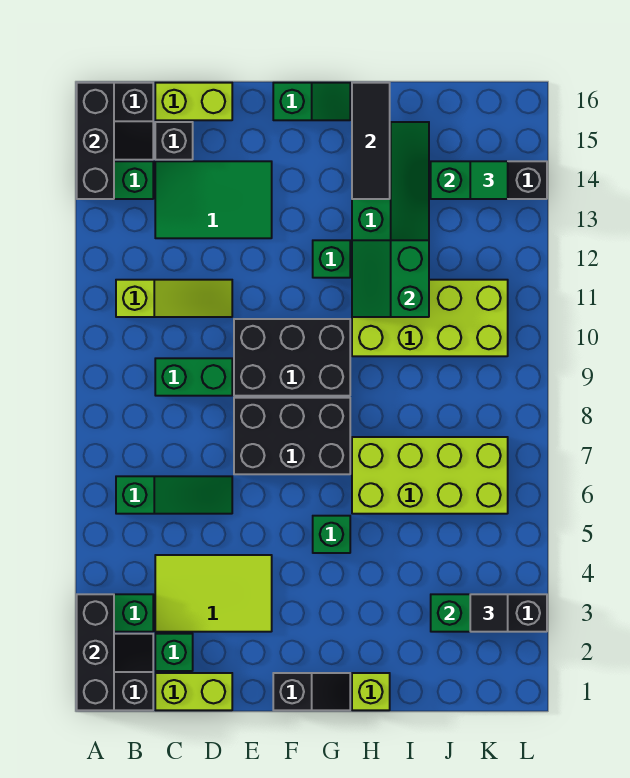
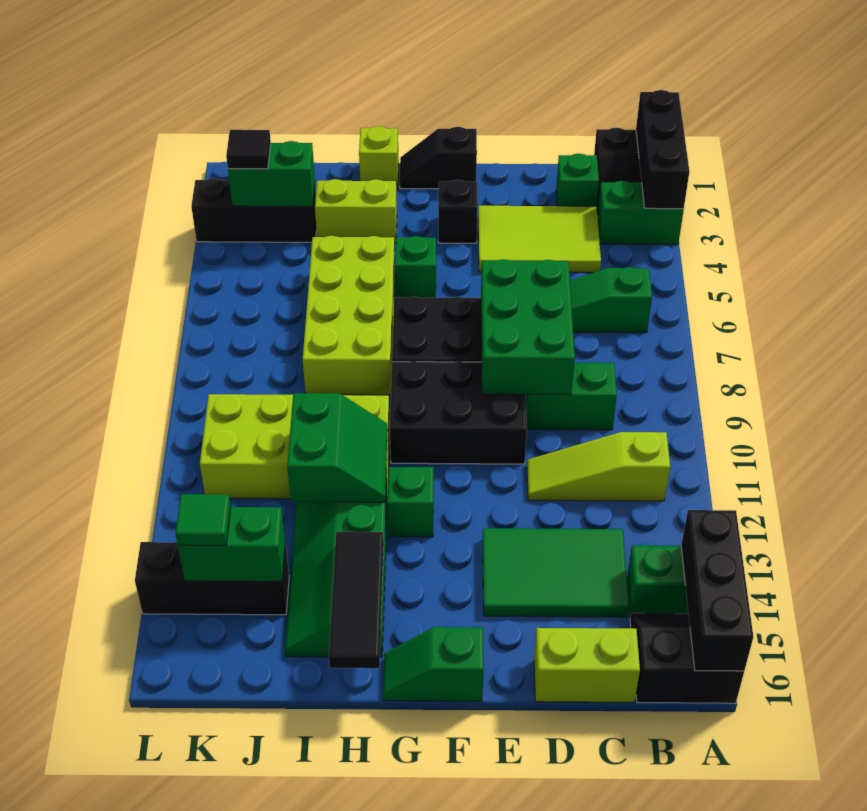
lime 1x2 brick [155,673,232,710] -> lime 1x2 brick moved to [315,179,397,243]
black 1x1 brick [155,122,193,160] -> black 1x1 brick moved to [438,180,478,243]
none -> green 2x3 brick [481,259,575,395]
lime 2x4 brick [352,437,508,514] -> lime 2x4 brick turned to [303,236,395,395]

